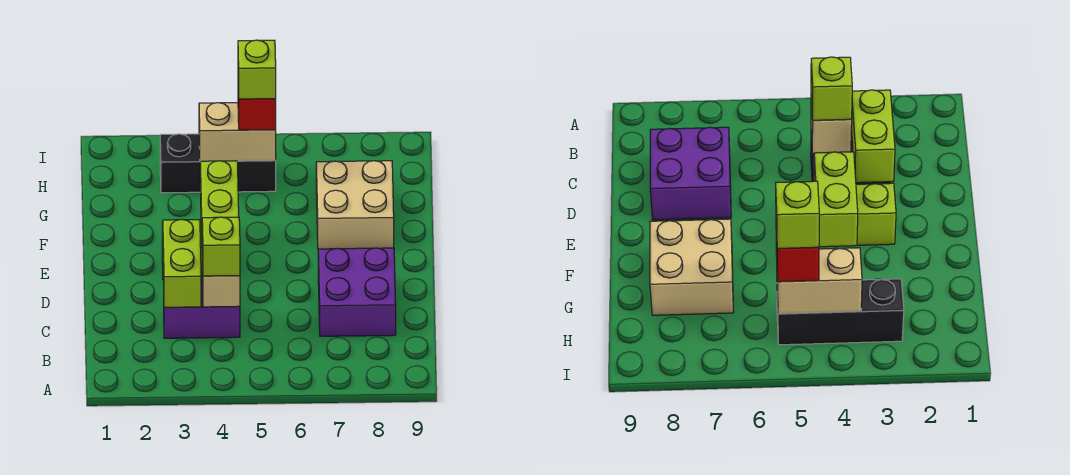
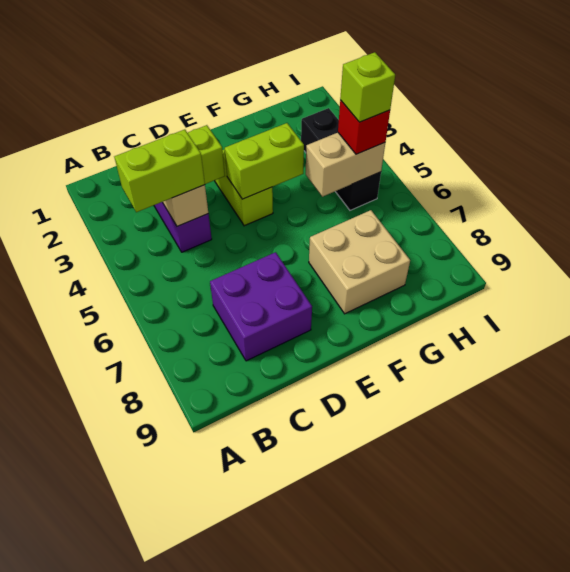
lime 1x1 brick [202,217,240,276] -> lime 1x2 brick [114,130,205,212]
tan 1x2 brick [199,103,276,161] -> tan 1x2 brick turned to [306,133,385,197]

